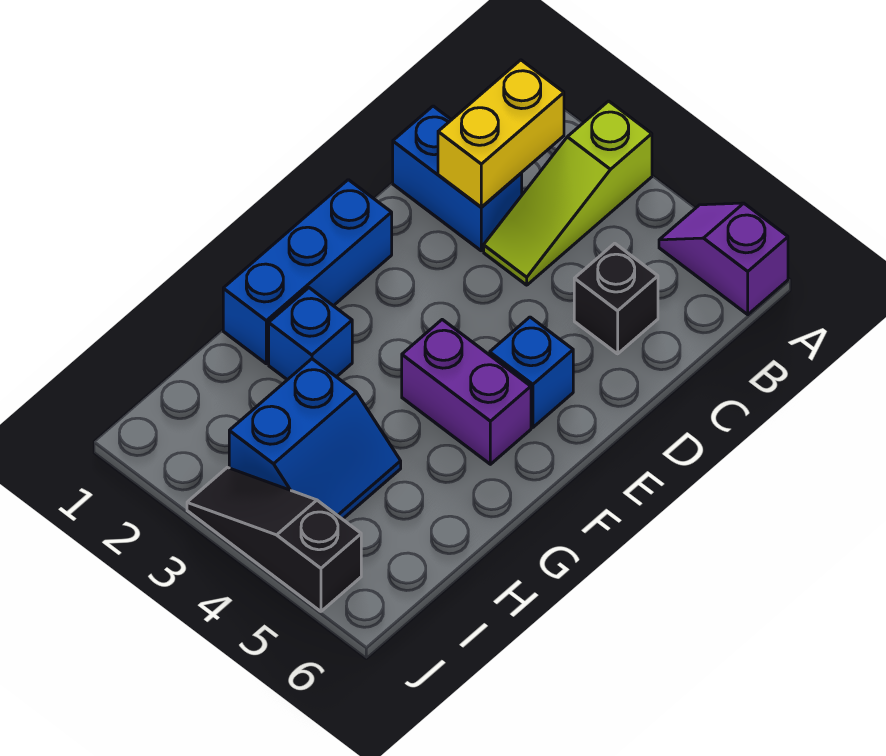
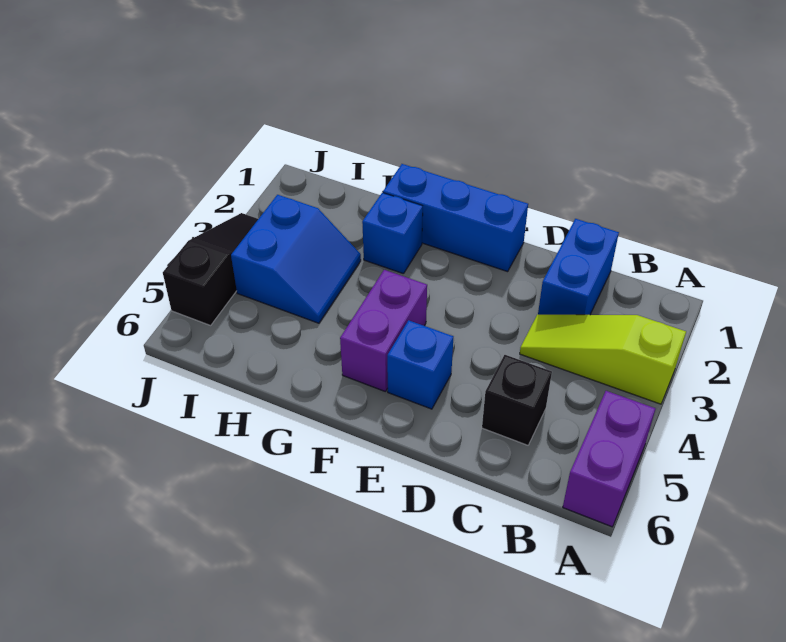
purple 1x2 slope [659,203,788,315] -> purple 1x2 brick [563,391,656,527]
yellow 1x2 brick [438,60,564,207] -> none
blue 2x2 slope [229,359,401,519] -> blue 2x2 slope turned to [231,195,361,323]

